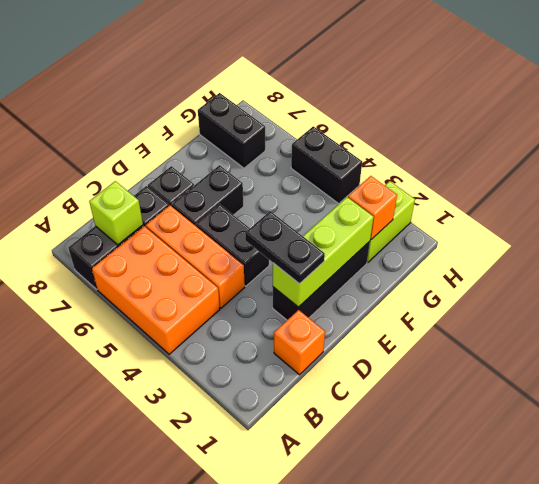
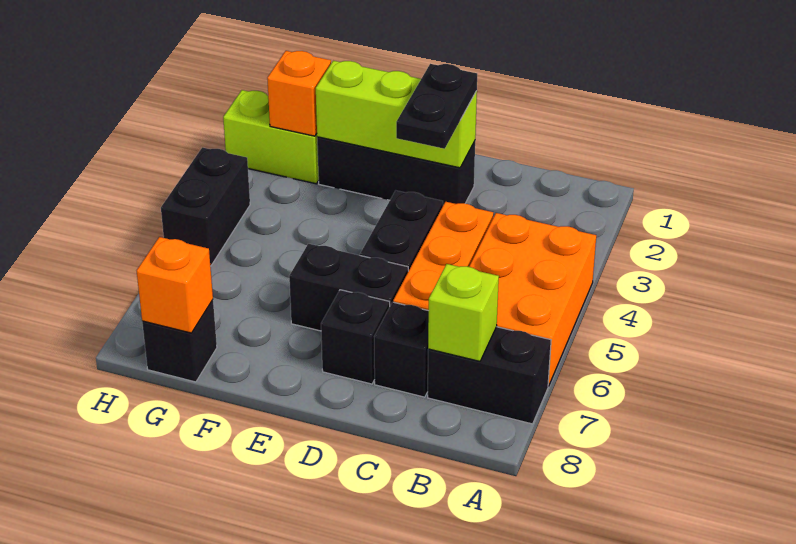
orange 1x1 brick [274,310,325,375] -> orange 1x1 brick moved to [137,237,213,333]
black 1x2 brick [198,93,265,168] -> black 1x1 brick [142,300,217,382]

